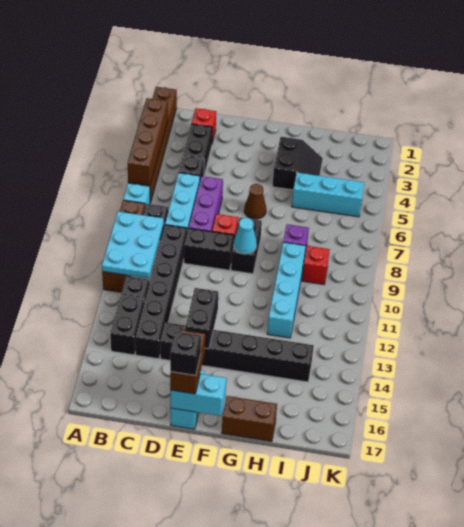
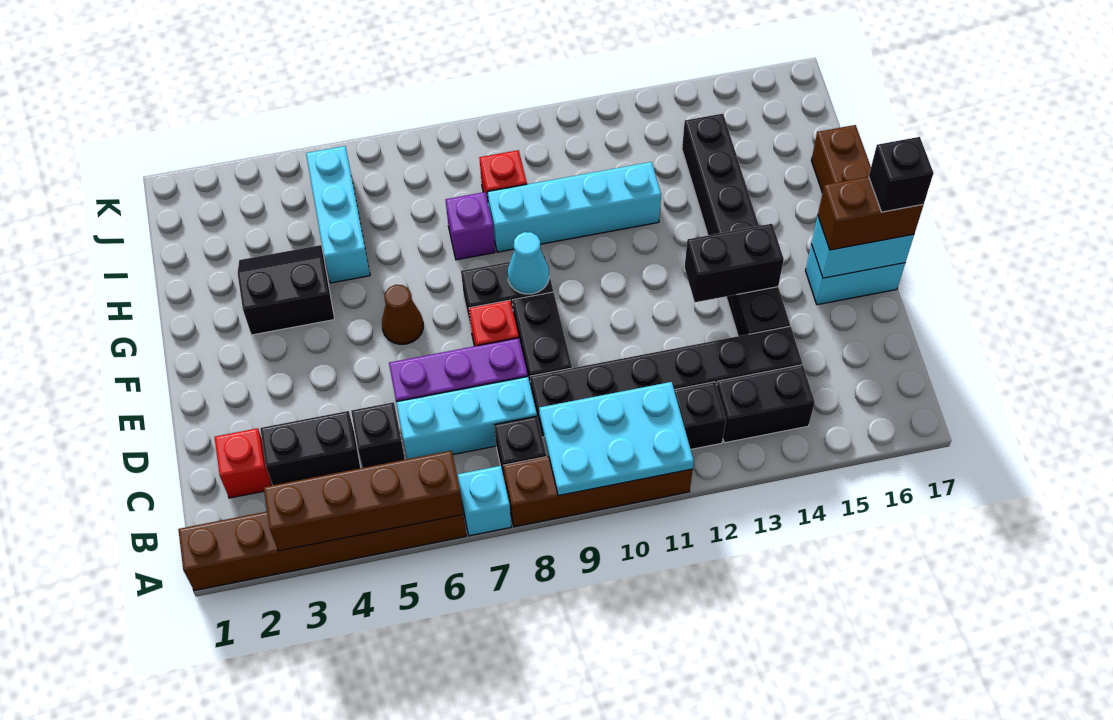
cyan 1x2 brick [170,374,226,416] -> cyan 1x2 brick turned to [811,216,914,278]

